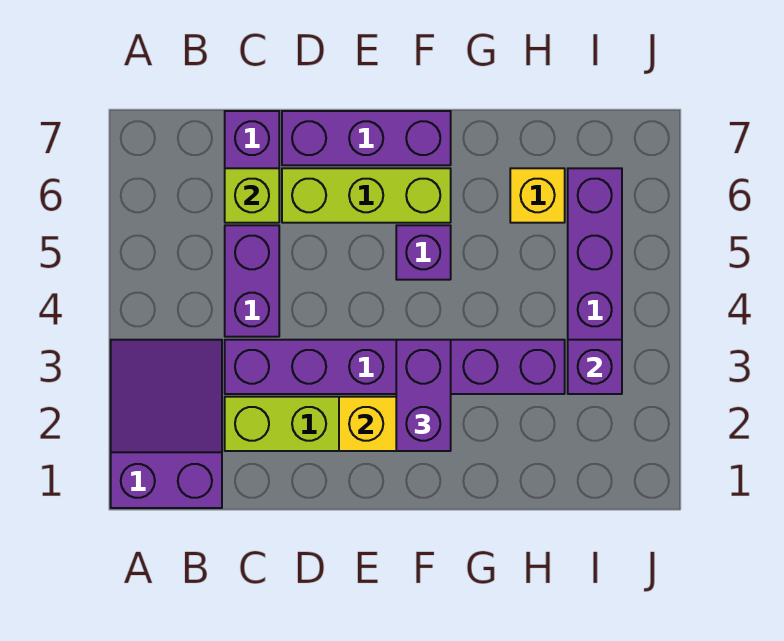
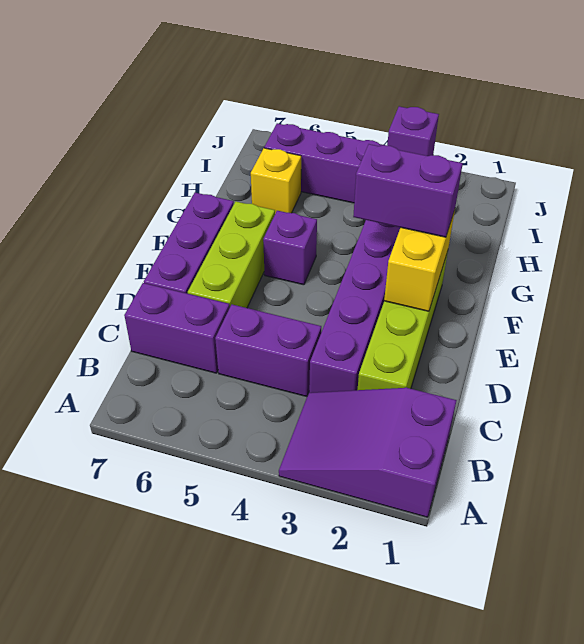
lime 1x1 brick [225,168,279,223] -> none

